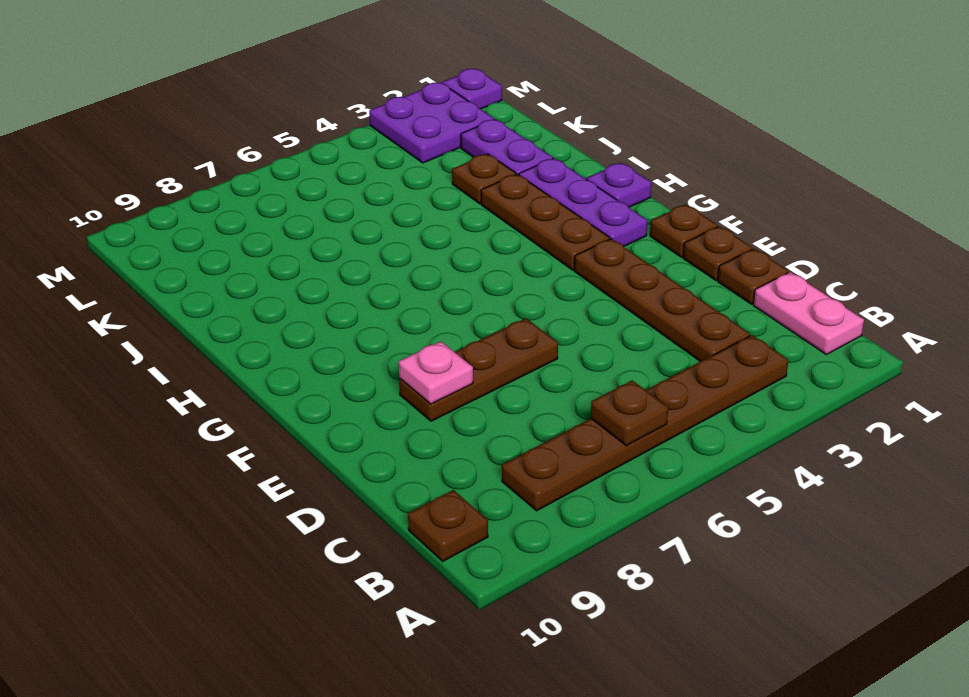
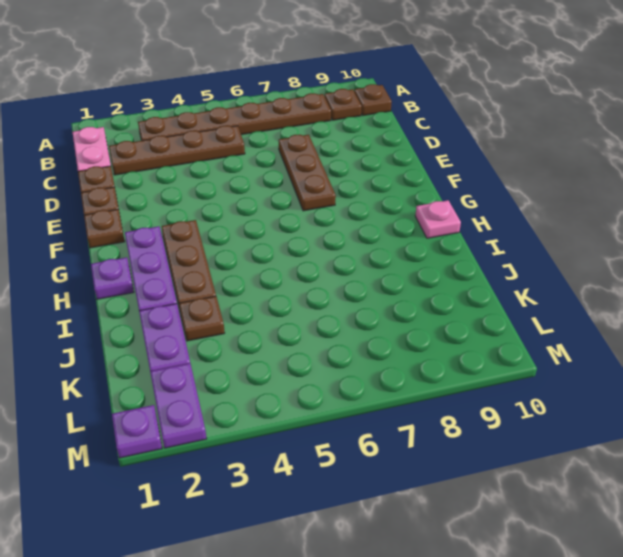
brown 1x1 plate [591,380,668,446] -> brown 1x1 plate moved to [325,89,362,120]
brown 1x4 plate [574,239,750,361] -> brown 1x4 plate turned to [109,126,245,175]
brown 1x3 plate [399,318,558,421] -> brown 1x3 plate turned to [279,135,336,211]
pink 1x1 plate [399,341,473,404] -> pink 1x1 plate moved to [415,200,461,238]
purple 2x2 plate [369,83,494,163] -> purple 1x2 plate [150,363,207,448]

